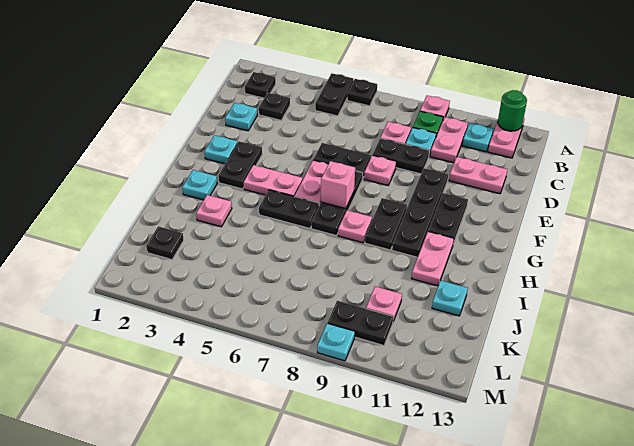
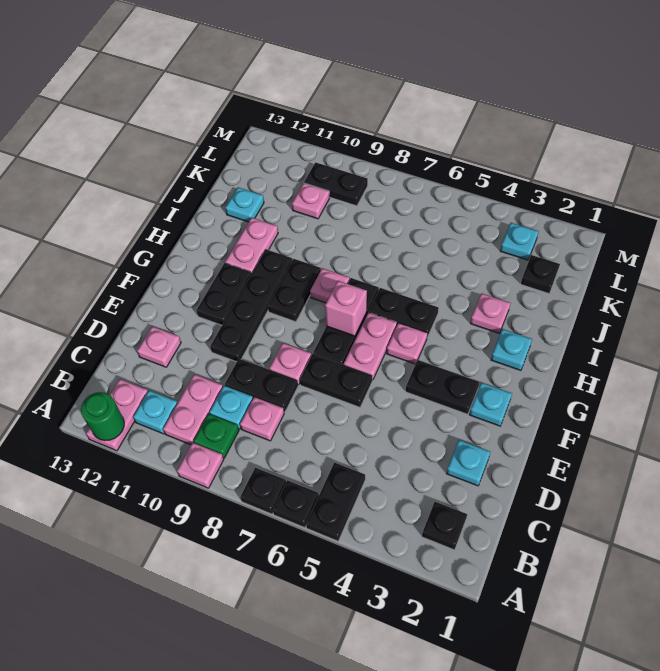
black 1x1 plate [259,93,290,120] -> black 1x1 plate moved to [240,468,286,514]
pink 1x2 plate [449,157,507,194] -> pink 1x1 plate [137,326,181,367]
black 1x2 plate [218,141,262,189] -> black 1x2 plate turned to [406,360,479,414]
pink 1x2 plate [244,165,303,196] -> pink 1x1 plate [387,323,427,364]
cyan 1x1 plate [317,323,355,361] -> cyan 1x1 plate moved to [500,223,539,260]

